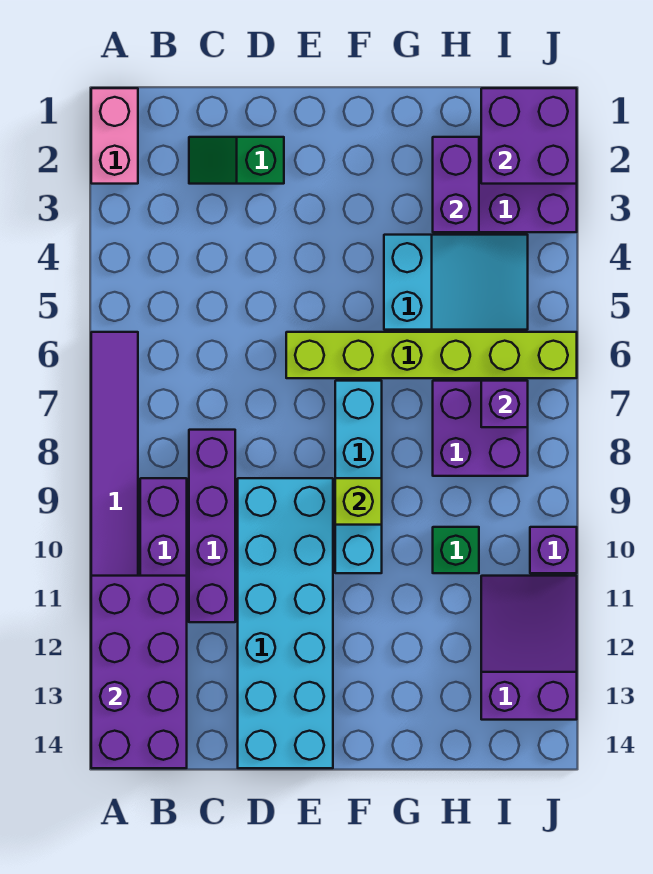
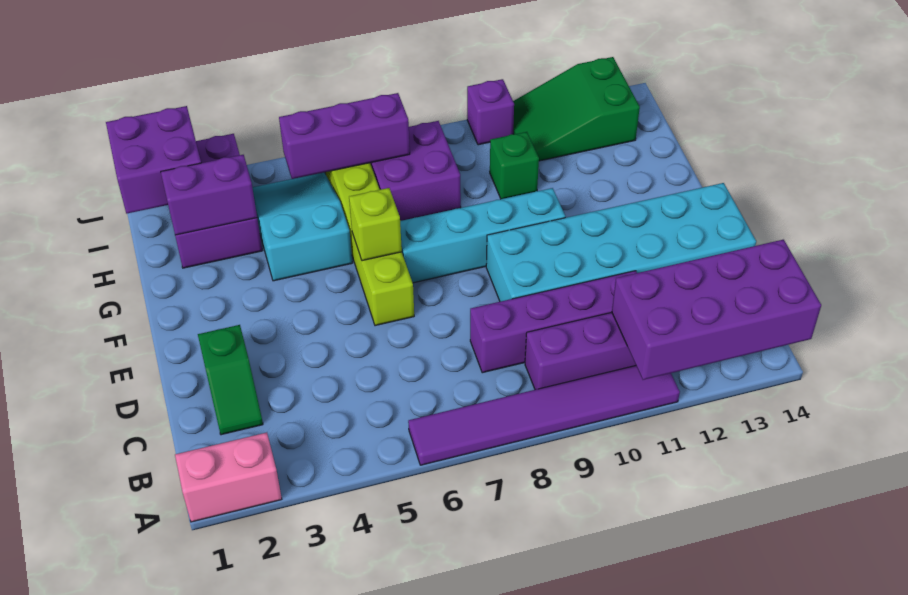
lime 1x1 brick [335,478,382,525] -> lime 1x1 brick moved to [349,188,402,261]
purple 1x1 brick [481,381,528,427] -> purple 1x3 brick [279,93,410,179]
purple 2x3 slope [481,576,577,720] -> green 2x3 slope [513,57,640,161]

